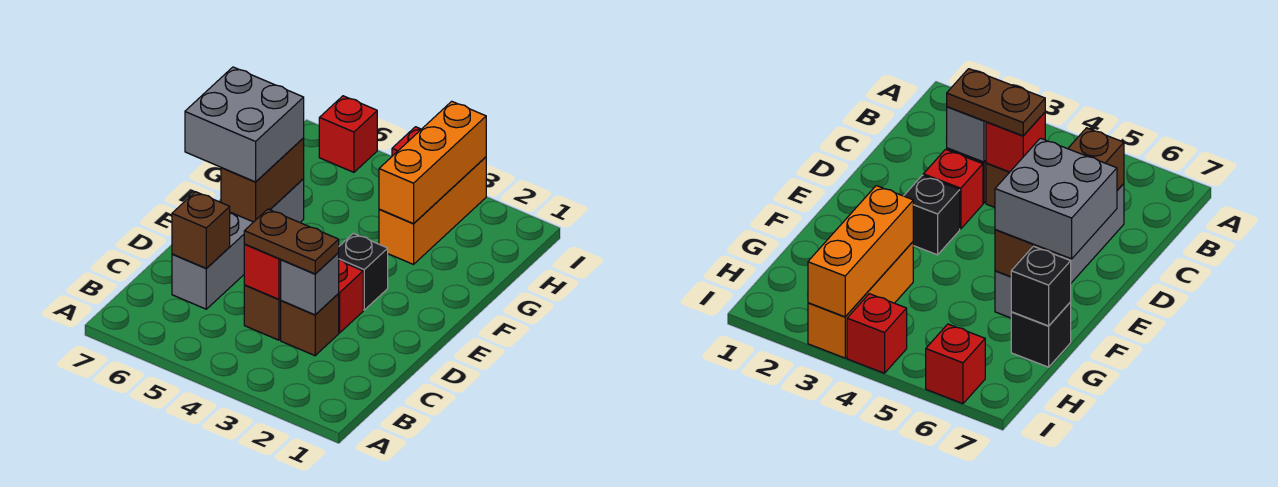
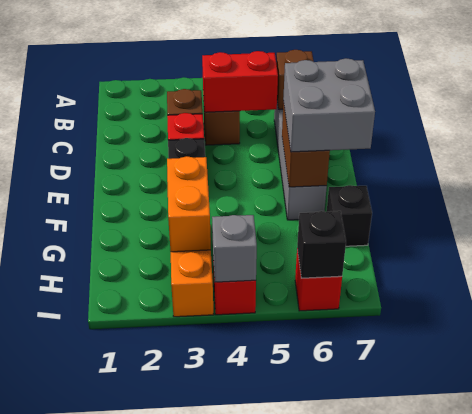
grey 1x1 brick [281,253,339,315] -> grey 1x1 brick moved to [212,215,257,282]
brown 1x2 plate [244,209,339,274] -> none
red 1x1 brick [244,244,281,299] -> red 1x2 brick [202,51,278,112]
orange 1x3 brick [379,101,486,224] -> orange 1x2 brick [167,156,211,252]
black 1x1 brick [1011,246,1071,326] -> black 1x1 brick moved to [297,211,346,278]

